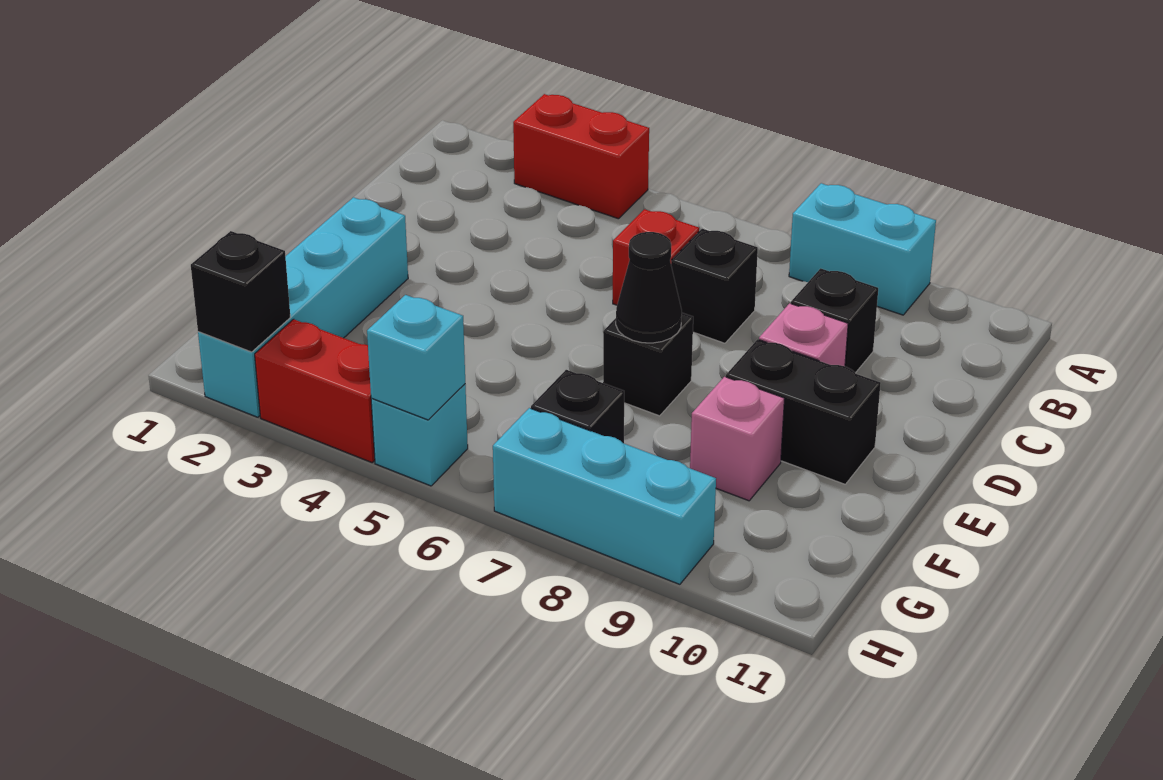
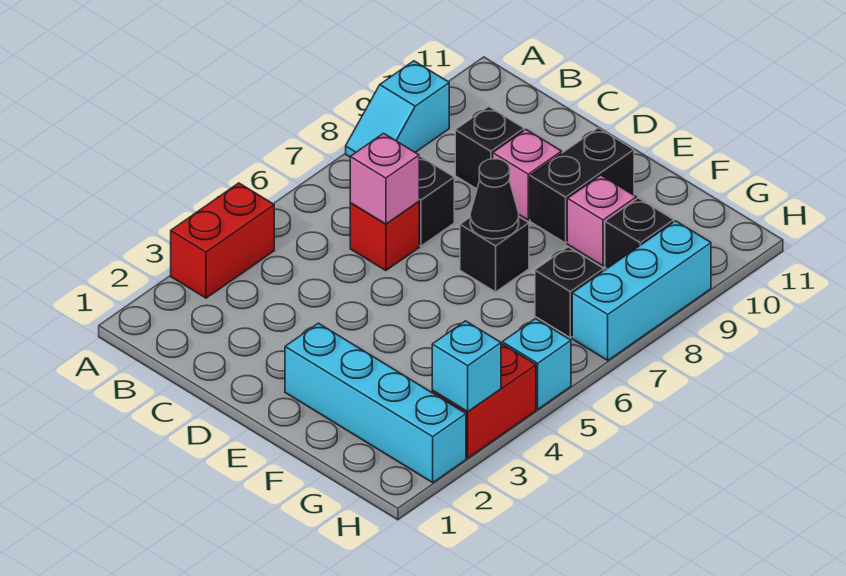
cyan 1x2 brick [789,183,936,315] -> cyan 1x2 slope [346,61,449,157]
none -> pink 1x1 brick [350,133,419,224]
black 1x1 brick [191,231,290,352] -> black 1x1 brick moved to [605,198,674,268]
cyan 1x1 brick [367,295,465,420] -> cyan 1x1 brick moved to [432,321,501,412]

